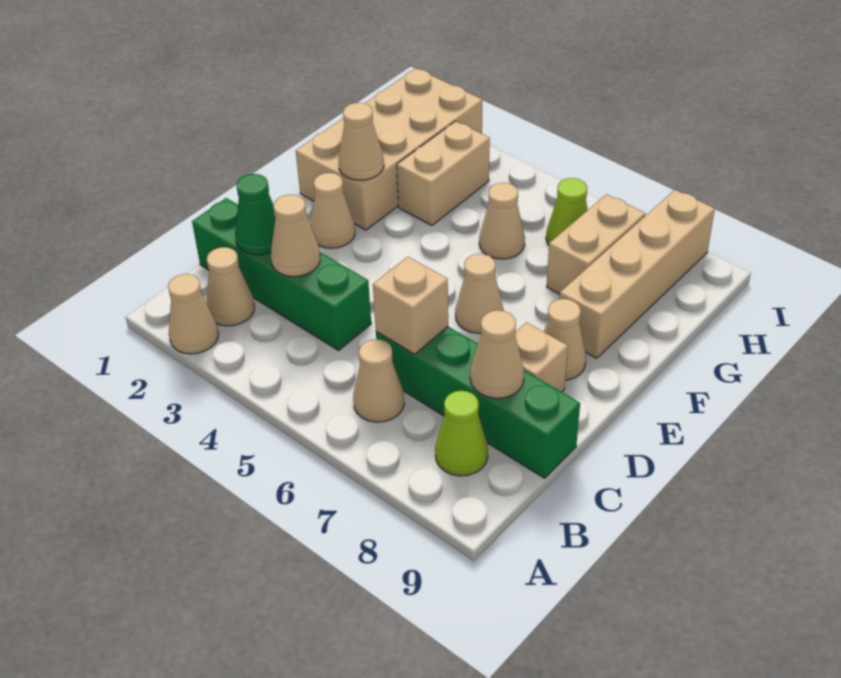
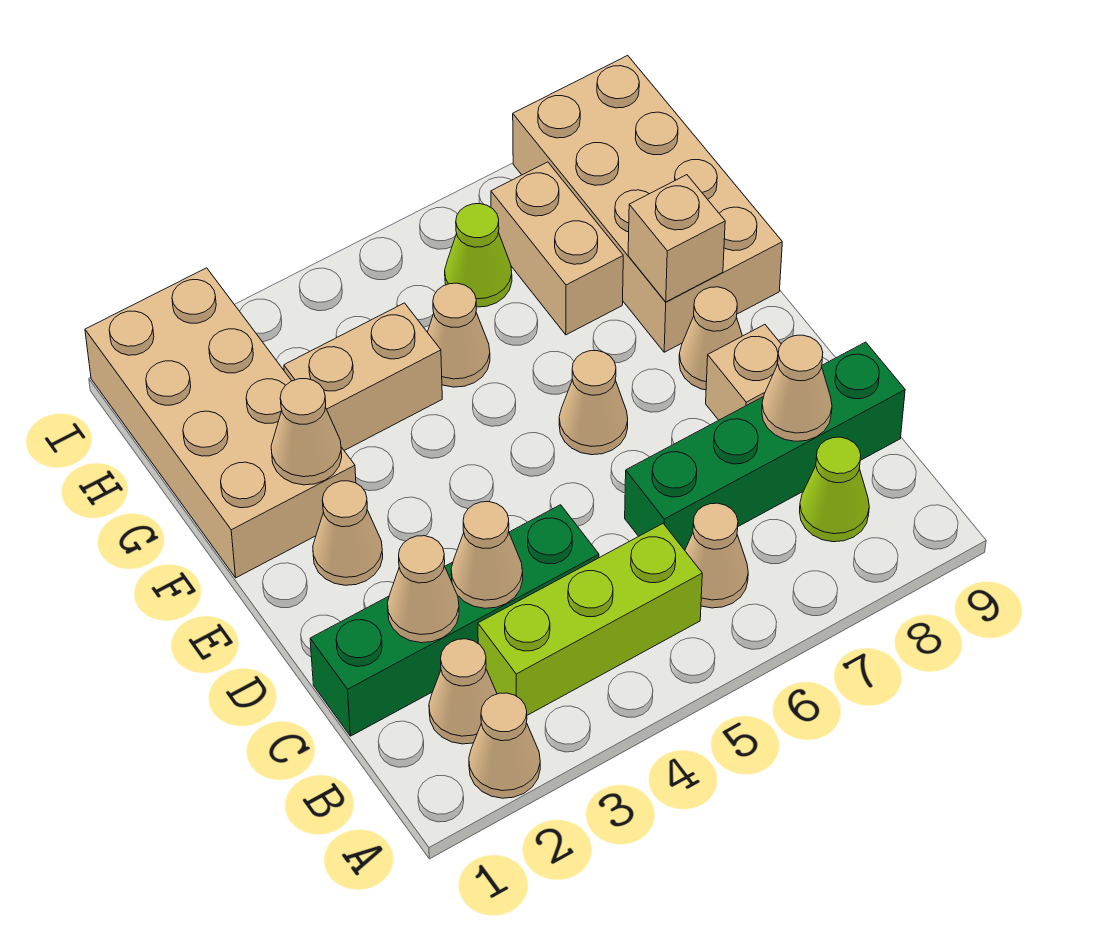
none -> lime 1x3 brick [478,524,702,715]
green 1x1 cone [235,174,276,255] -> tan 1x1 cone [388,536,459,643]
tan 1x1 brick [373,257,448,354] -> tan 1x1 brick moved to [628,175,725,302]
tan 1x4 brick [559,190,715,358] -> tan 2x4 brick [513,55,782,352]
tan 1x2 brick [397,121,490,225] -> tan 1x2 brick turned to [284,303,442,450]

